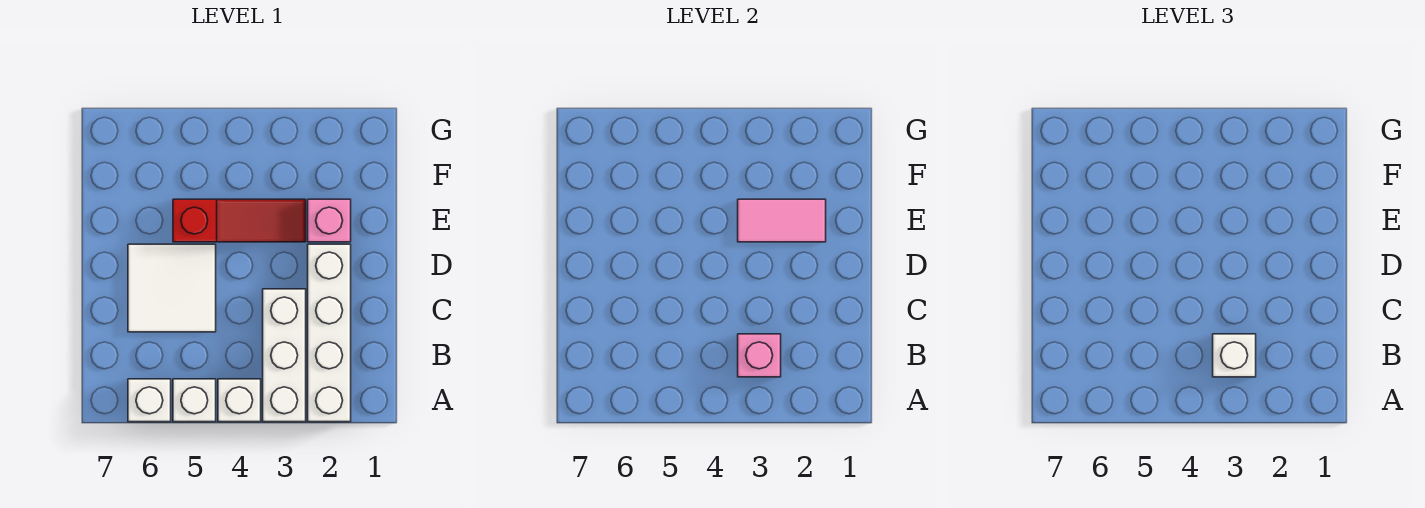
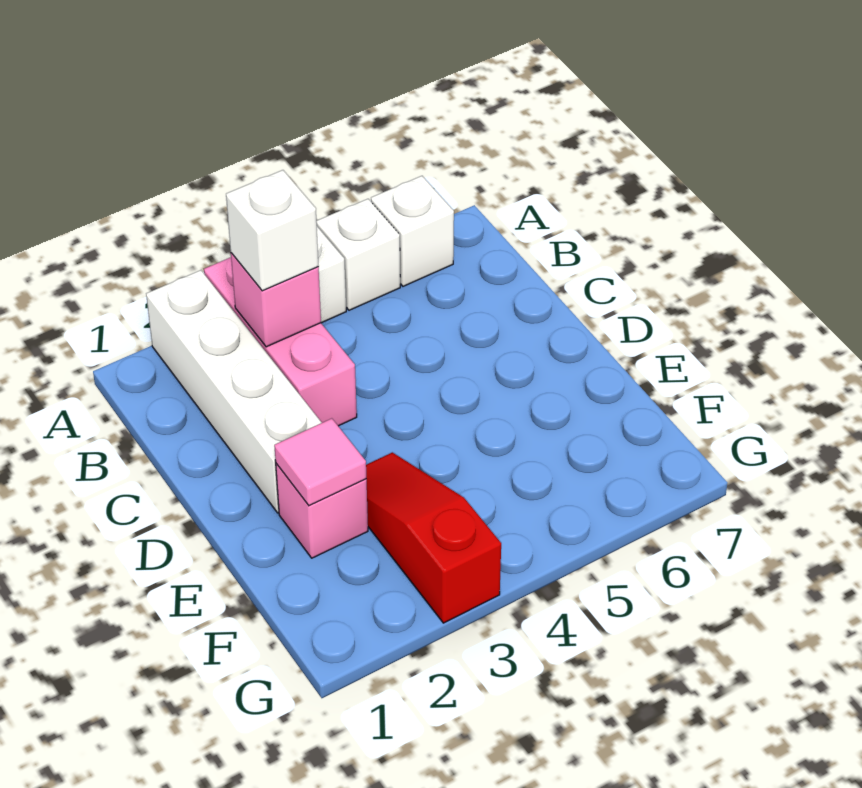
white 1x3 brick [263,289,306,422] -> pink 1x3 brick [204,257,357,426]
white 2x2 tile [128,244,216,332] -> none
pink 1x2 tile [738,199,826,242] -> pink 1x1 tile [274,418,366,506]
red 1x3 slope [173,199,306,242] -> red 1x3 slope turned to [366,452,501,623]

